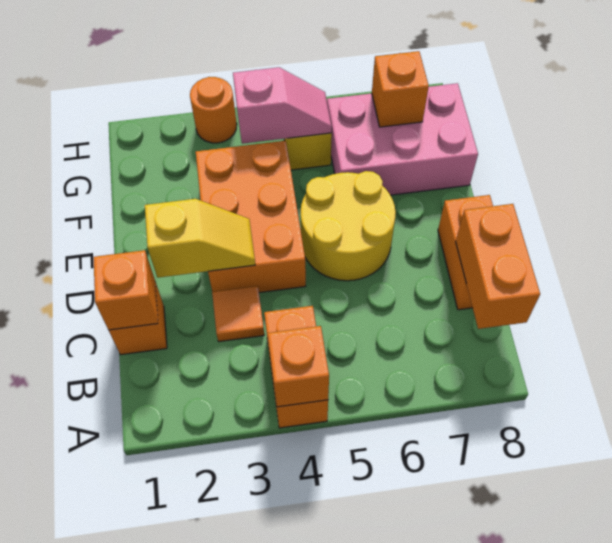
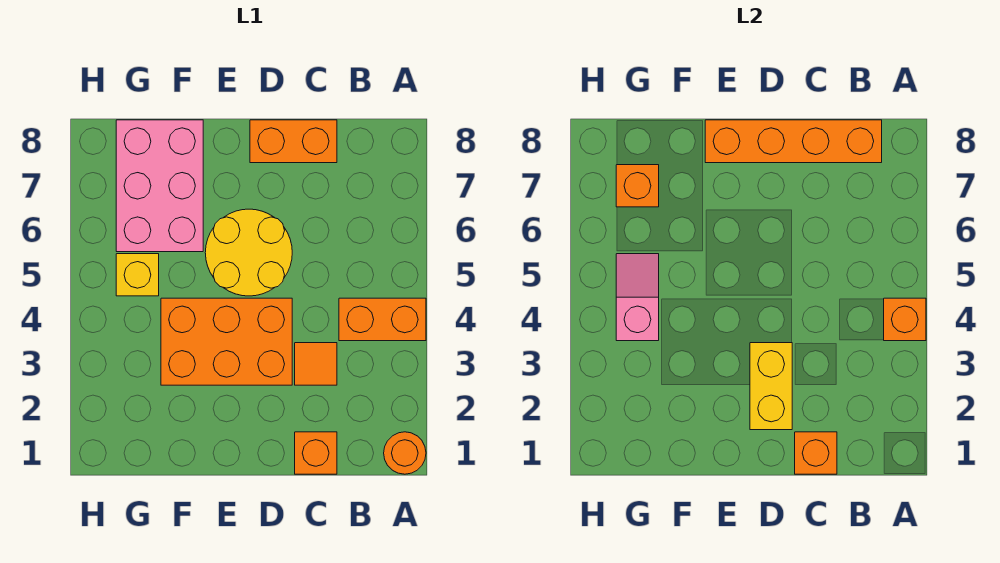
orange 1x2 brick [456,204,540,329] -> orange 1x4 brick [705,120,882,163]
yellow 1x2 slope [145,199,255,278] -> yellow 1x2 brick [750,343,792,430]
orange 1x1 round brick [190,77,237,143] -> orange 1x1 round brick moved to [384,432,426,474]

